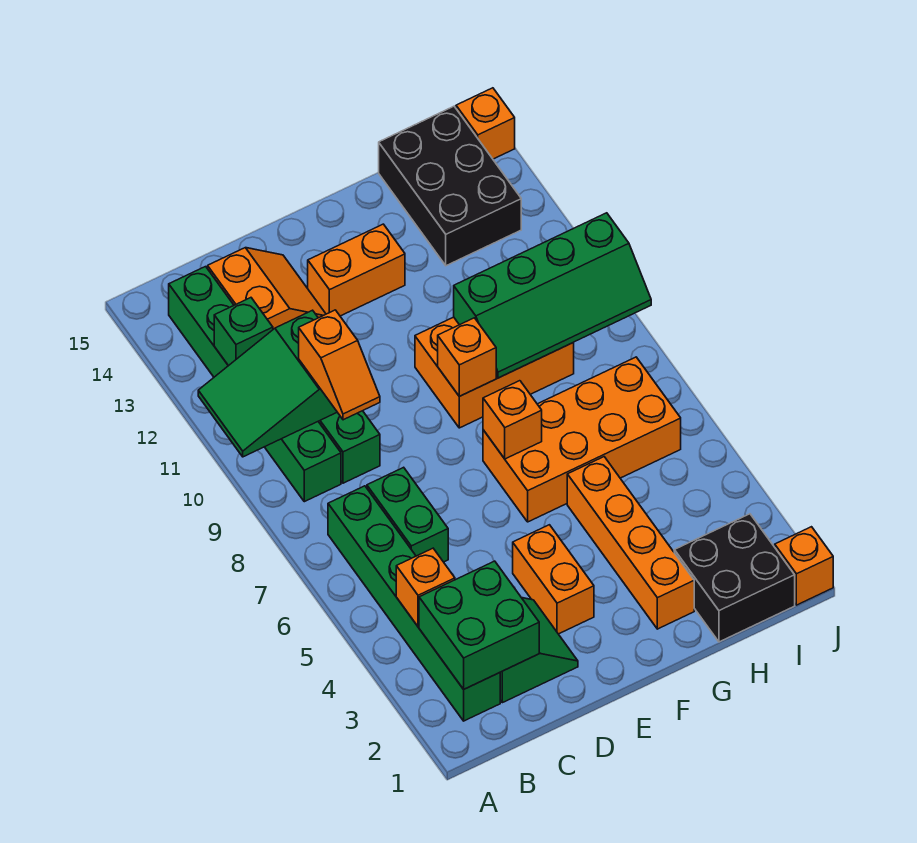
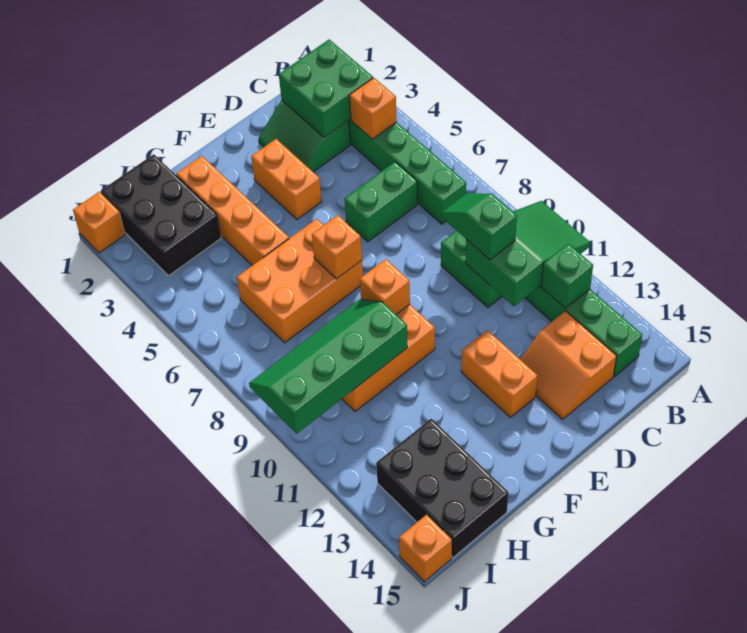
green 1x2 brick [367,467,448,562] -> green 1x2 brick turned to [345,162,417,242]
orange 1x2 slope [299,310,380,420] -> green 1x2 slope [441,193,517,260]
orange 1x2 brick [308,224,405,316] -> orange 1x2 brick turned to [461,330,538,417]
orange 2x4 brick [483,357,681,522] -> orange 2x3 brick [237,219,363,343]
black 2x2 brick [674,514,795,642] -> black 2x3 brick [101,154,221,275]

